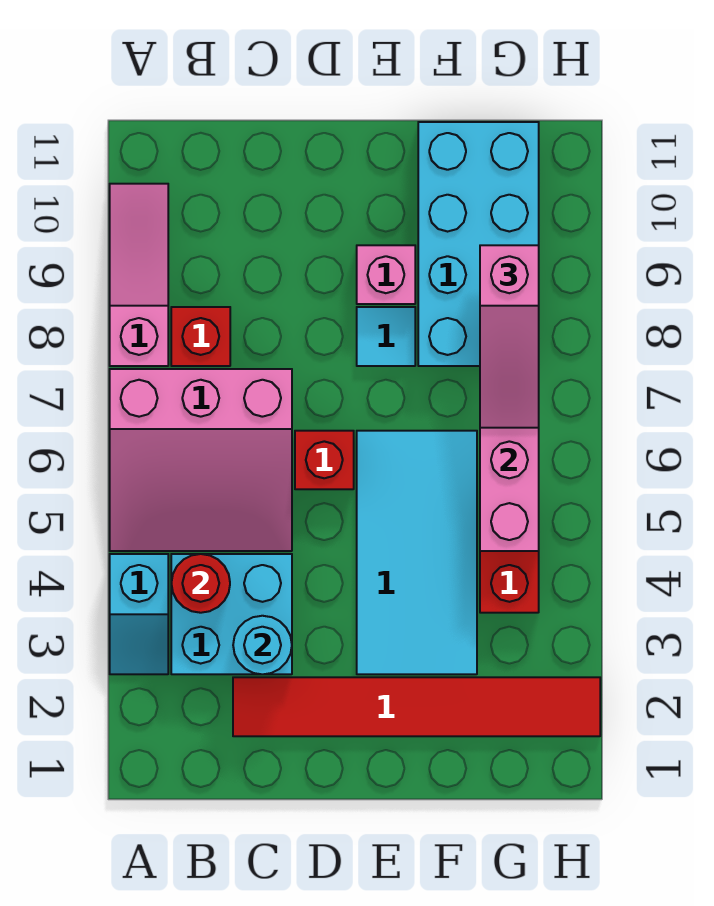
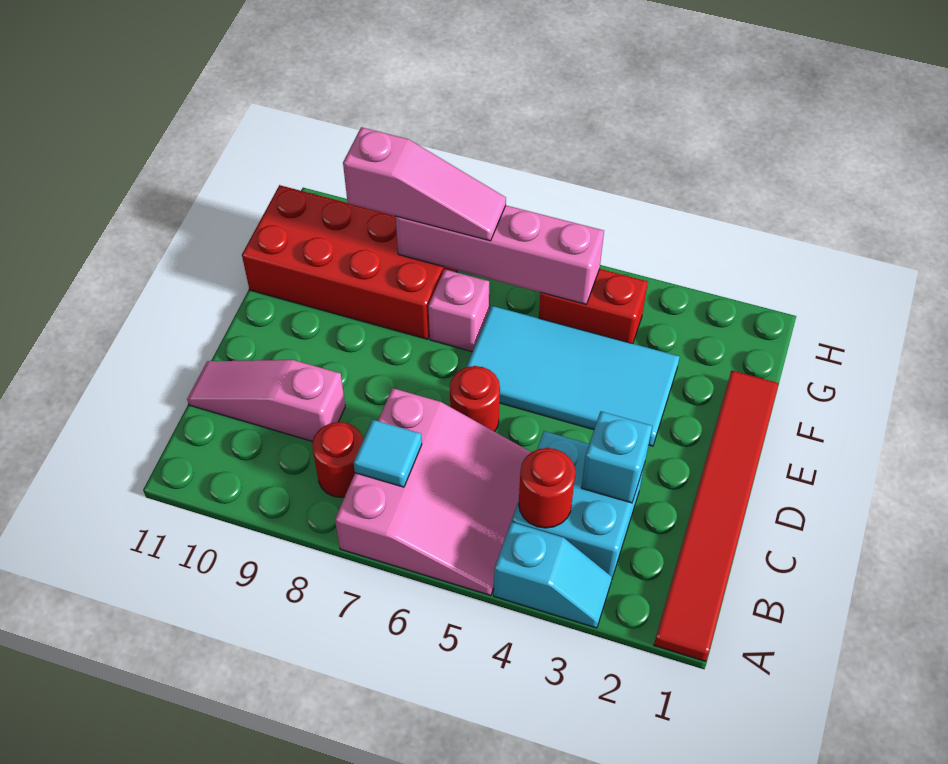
pink 1x3 slope [110,184,168,366] -> pink 1x3 slope moved to [187,360,345,442]
red 1x1 brick [171,307,230,366] -> red 1x1 round brick [312,422,363,498]
red 1x6 tile [233,677,600,736] -> red 1x6 tile moved to [654,371,779,661]
cyan 1x1 round brick [233,616,292,674] -> cyan 1x1 brick [581,411,652,503]
red 1x1 brick [295,431,354,489] -> red 1x1 round brick [450,366,500,432]
cyan 1x1 tile [357,307,415,366] -> cyan 1x1 tile moved to [354,420,422,487]
pink 1x1 brick [357,245,415,304] -> pink 1x1 brick moved to [428,269,489,352]
cyan 2x4 brick [418,122,539,366] -> red 2x4 brick [242,185,457,339]

